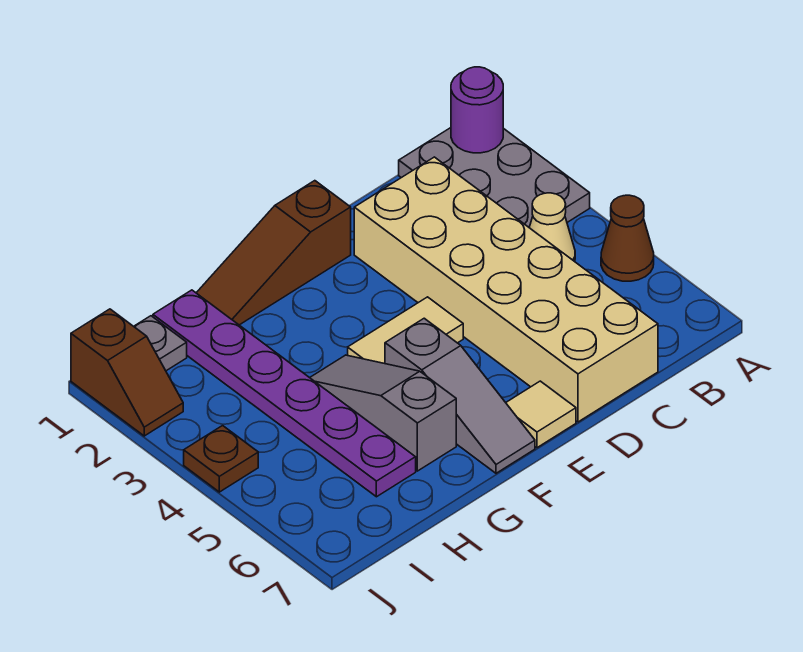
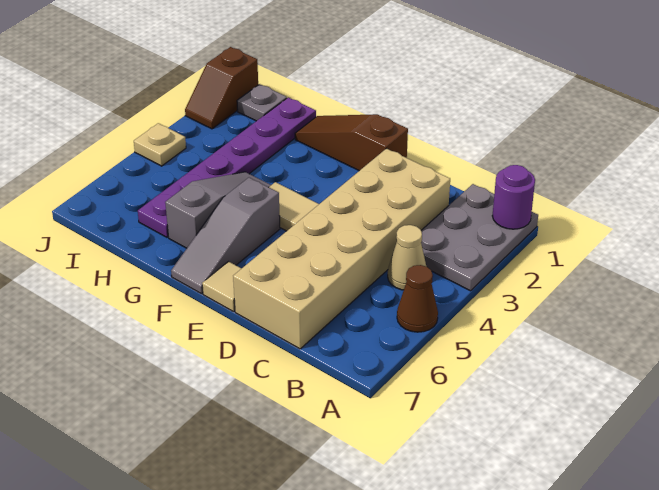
brown 1x1 plate [184,426,258,492] -> tan 1x1 plate [134,123,186,166]

